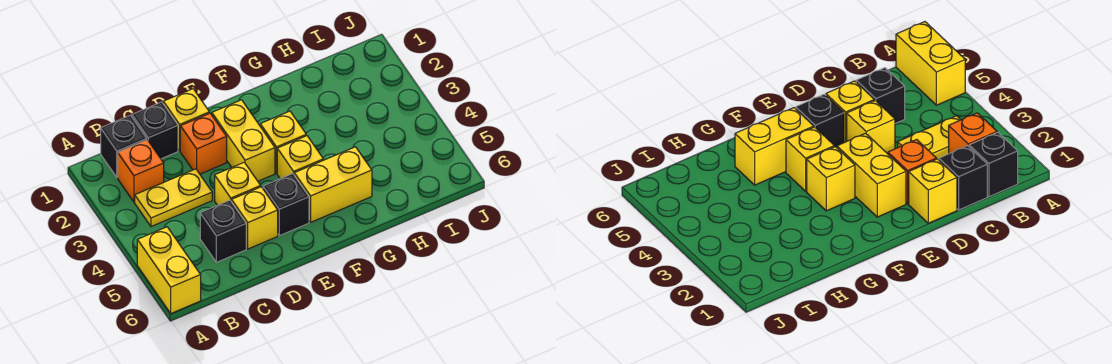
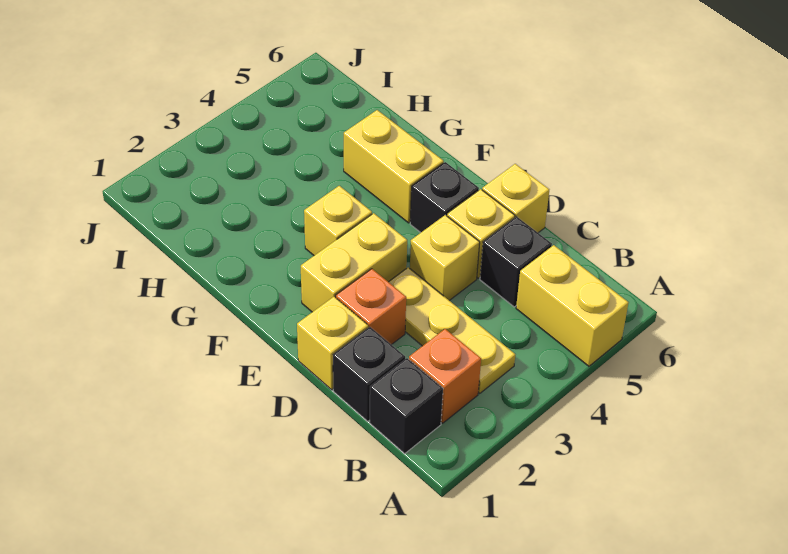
yellow 1x2 brick [137,227,201,313] -> yellow 1x2 brick turned to [516,245,629,366]
yellow 1x2 plate [135,169,212,227] -> yellow 1x3 plate [389,268,515,393]
yellow 1x1 brick [277,136,323,179] -> yellow 1x1 brick moved to [482,164,549,233]

